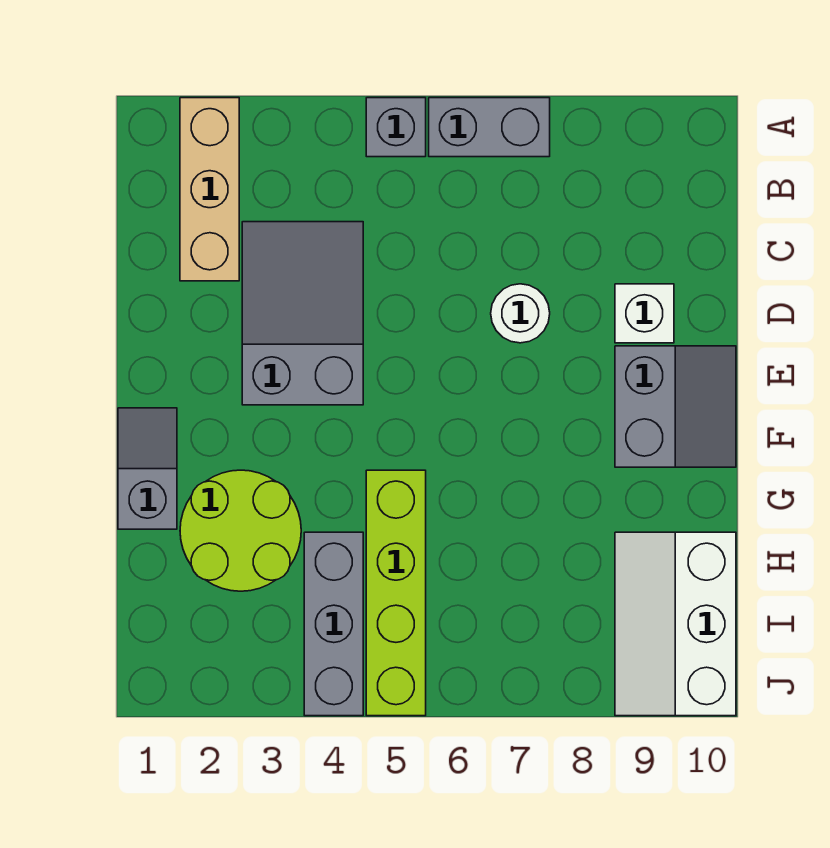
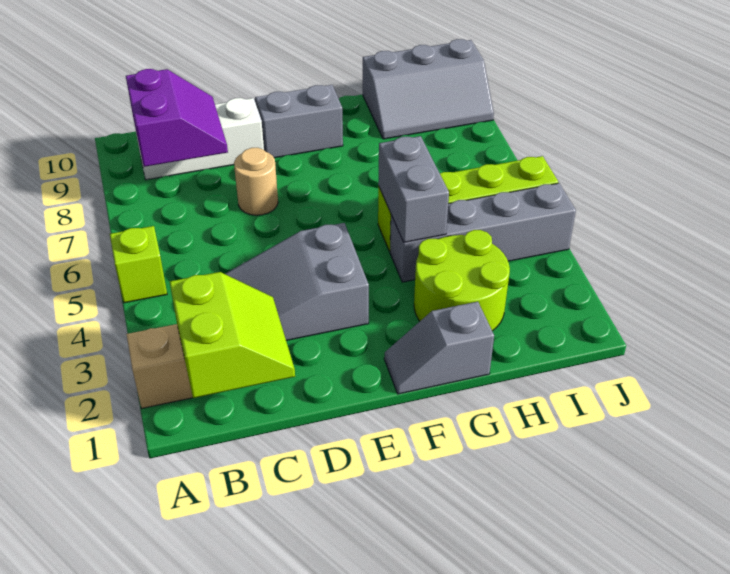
grey 1x1 brick [366,98,426,157] -> lime 1x1 brick [110,226,167,303]
grey 1x2 brick [429,98,550,157] -> grey 1x2 brick moved to [378,136,449,242]
none -> lime 2x2 slope [170,272,295,398]
none -> purple 2x2 slope [126,69,228,167]
white 1x1 round brick [491,284,550,343] -> tan 1x1 round brick [234,148,278,215]
white 1x1 brick [615,284,674,343] -> white 1x3 brick [135,98,264,180]
grey 1x3 brick [304,532,363,716] -> grey 1x4 brick [390,183,576,282]
white 2x3 slope [615,532,736,716] -> grey 2x3 slope [363,39,494,139]

